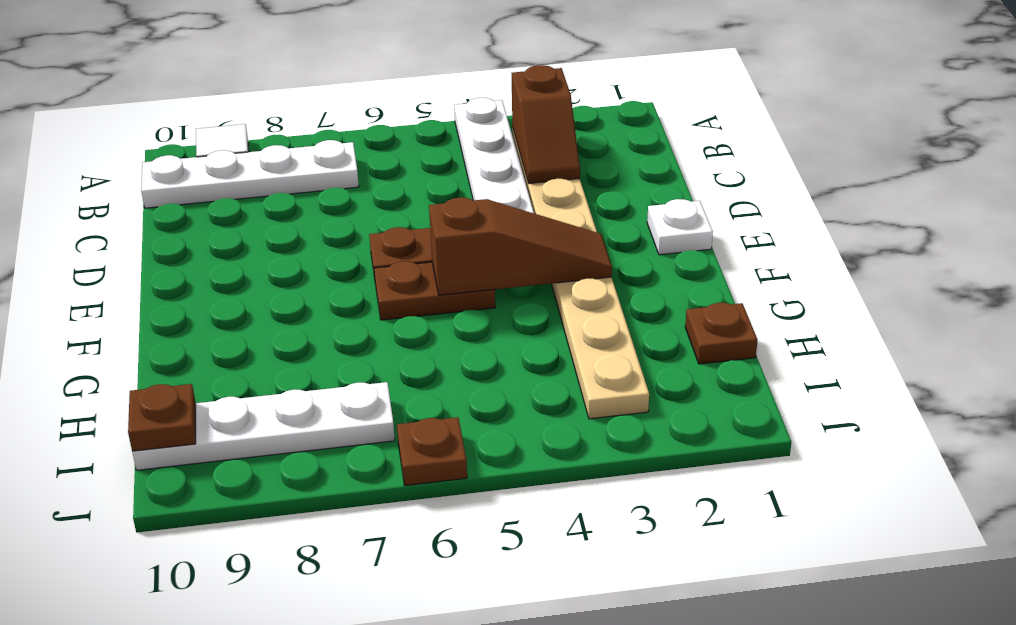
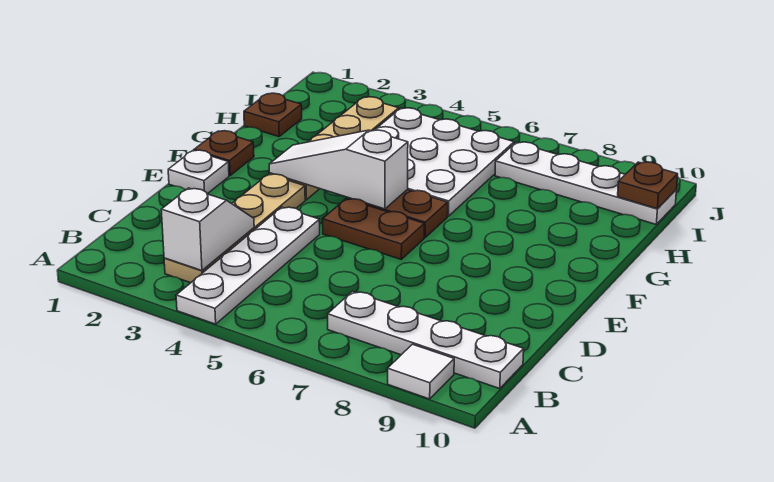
brown 1x2 slope [511,65,580,184] -> white 1x2 slope [161,188,254,271]
brown 1x3 slope [429,198,612,295] -> white 1x3 slope [269,130,408,209]
none -> white 3x3 plate [373,108,514,216]
brown 1x1 plate [397,417,467,486] -> brown 1x1 plate moved to [194,131,254,175]

